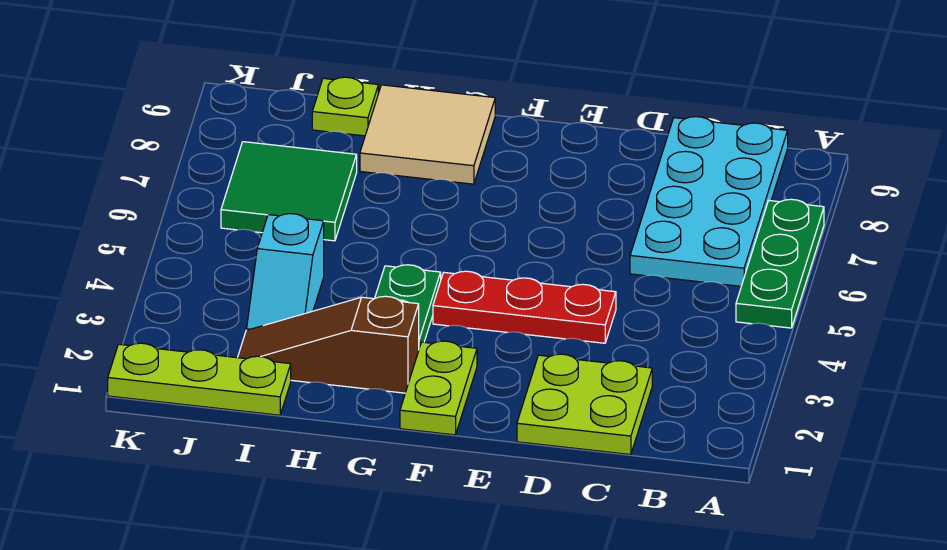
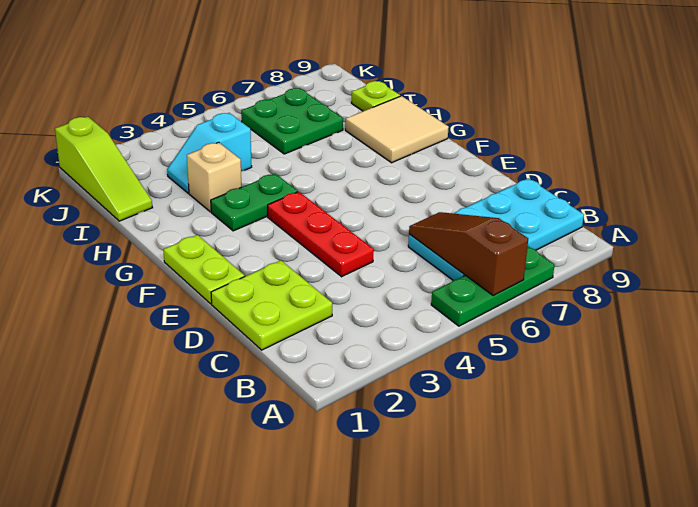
lime 1x2 plate [400,341,477,435] -> lime 1x2 plate turned to [163,235,245,304]
brown 1x3 slope [238,296,419,393] -> brown 1x3 slope moved to [409,212,528,296]
none -> tan 1x1 brick [187,142,241,212]
lime 1x3 plate [108,343,291,415] -> lime 1x3 slope [55,117,152,221]
green 2x2 tile [221,142,357,241] -> green 2x2 plate [241,88,343,154]

